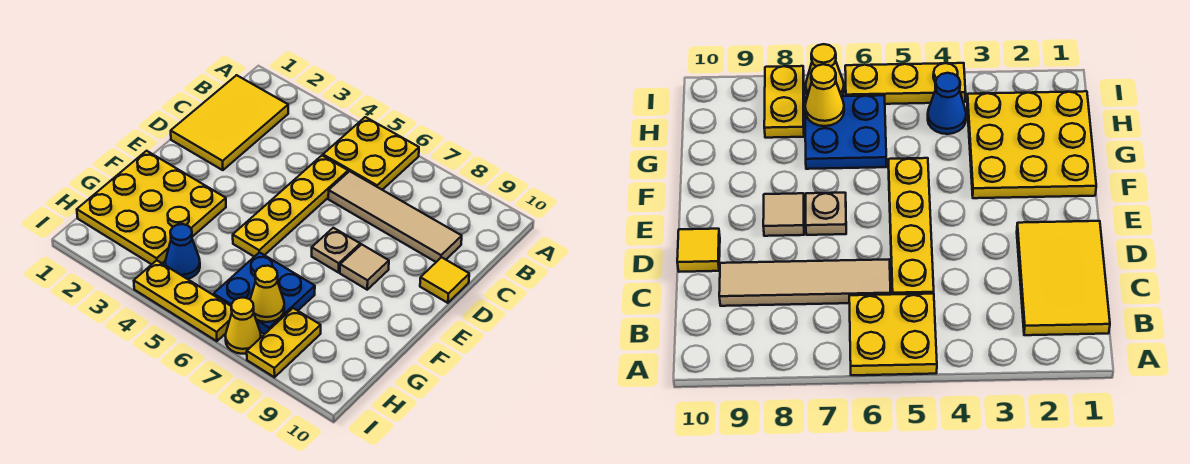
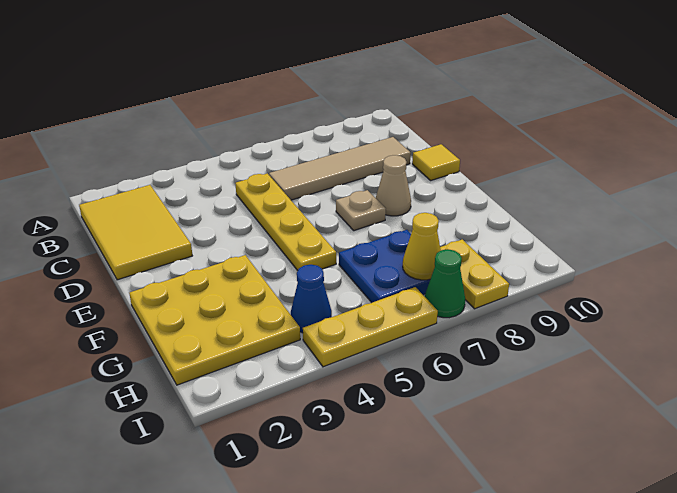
yellow 2x2 plate [323,117,419,190] -> none
tan 1x1 tile [340,244,389,290] -> tan 1x1 cone [376,155,411,216]
yellow 1x1 cone [225,298,261,354] -> green 1x1 cone [425,249,465,318]

